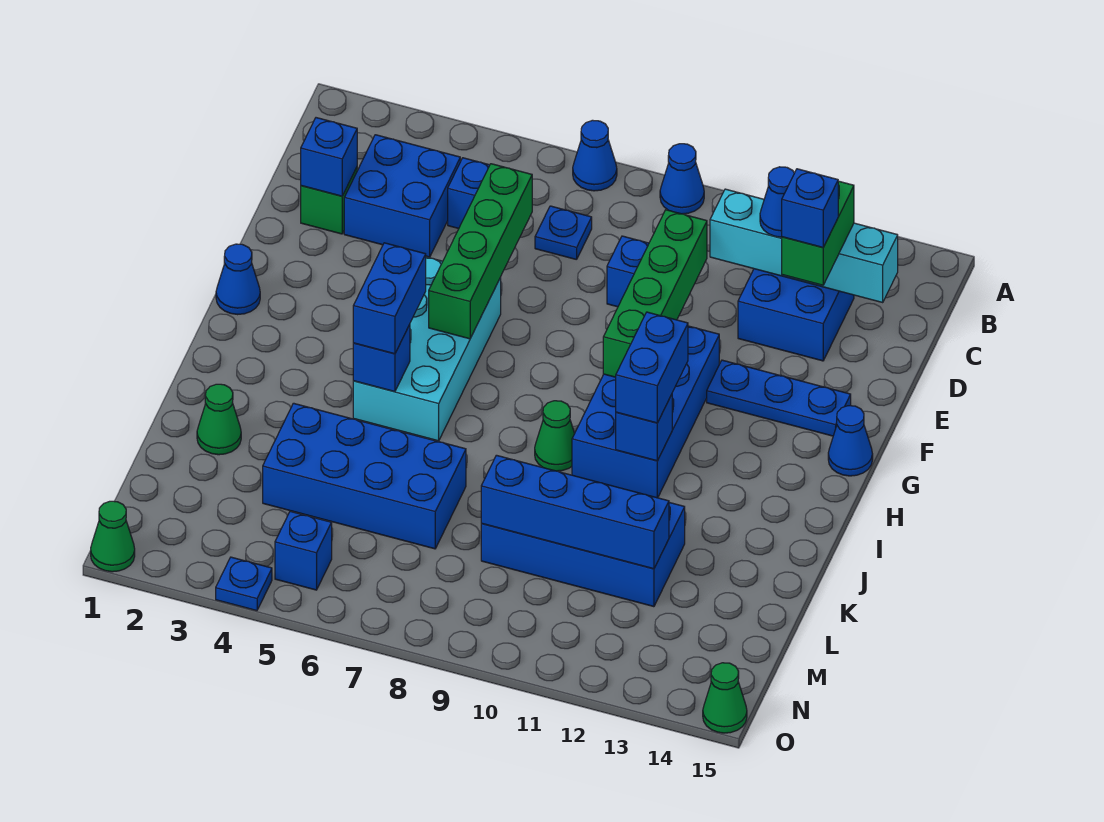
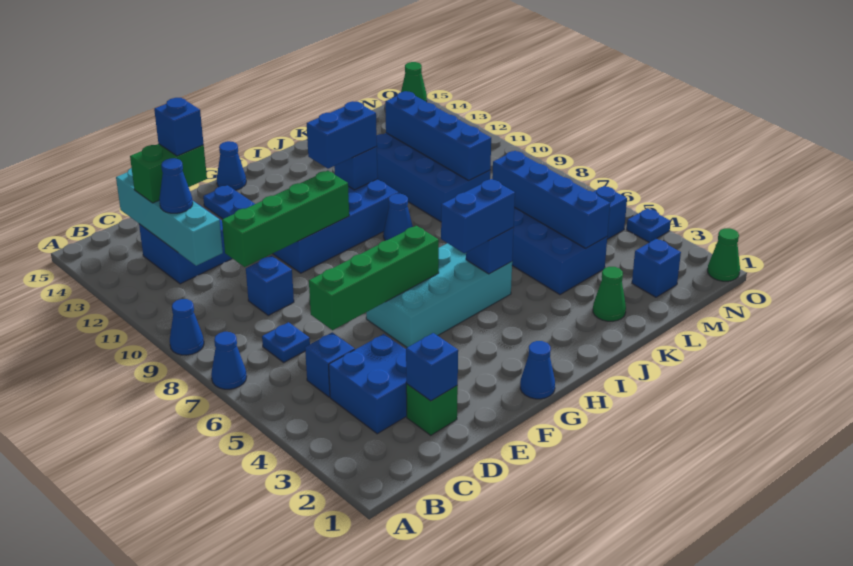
green 1x1 cone [535,401,575,471] -> blue 1x1 cone [383,194,413,241]
none -> blue 1x4 brick [492,151,610,248]
none -> blue 1x1 brick [632,239,681,297]

